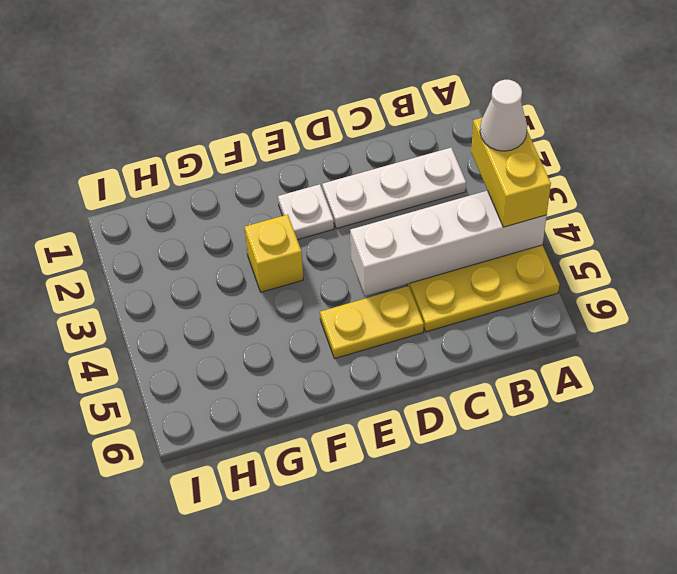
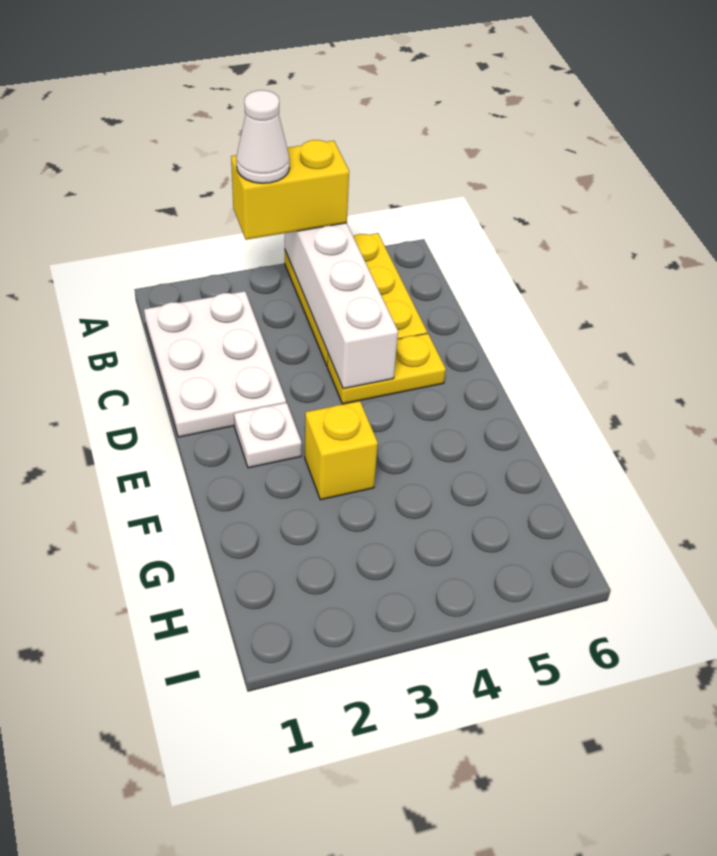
white 1x3 plate [322,148,466,229] -> white 2x3 plate [144,291,286,437]
yellow 1x2 plate [320,286,424,359] -> yellow 1x2 plate turned to [327,334,446,404]

